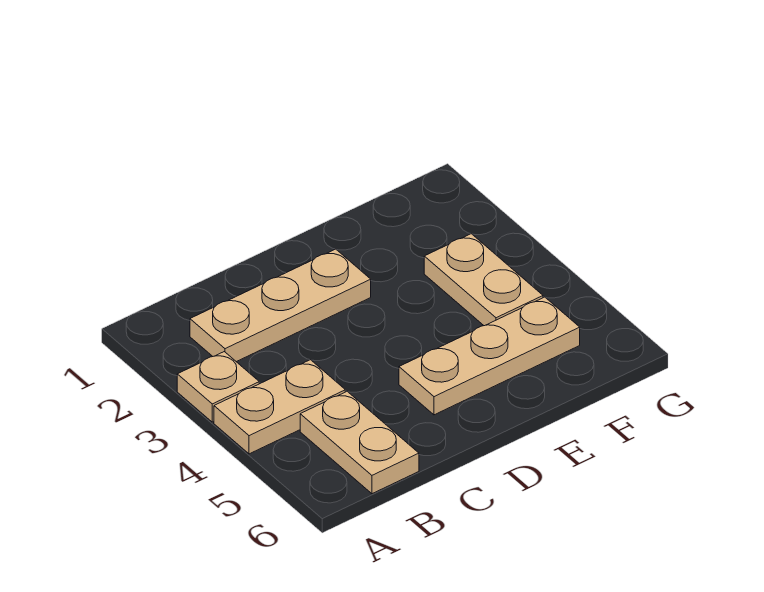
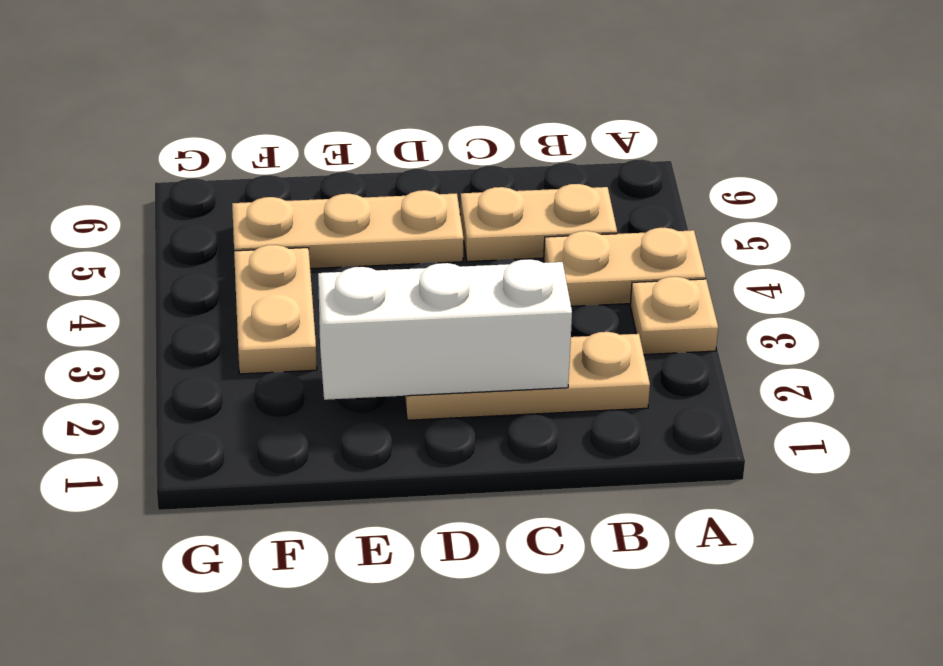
tan 1x2 plate [300,391,419,494] -> tan 1x2 plate turned to [460,184,617,262]
none -> white 1x3 brick [318,259,572,400]

